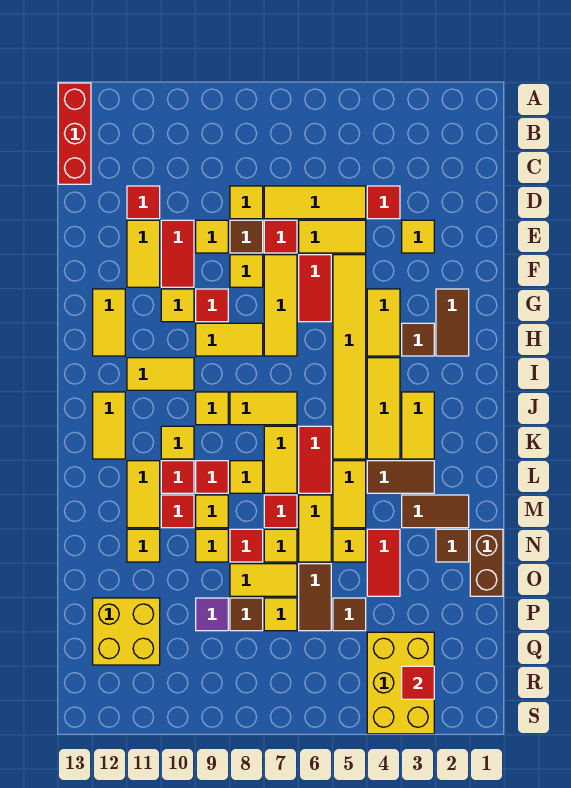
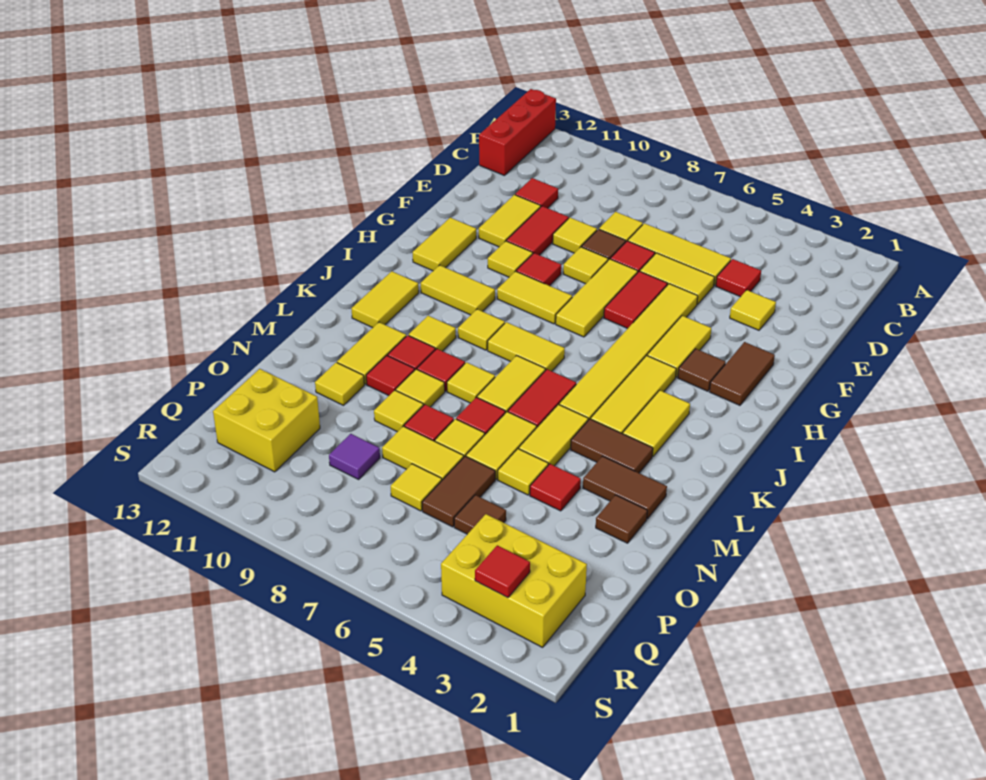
brown 1x2 brick [470,529,503,596] -> none
red 1x2 tile [367,529,400,596] -> red 1x1 tile [530,464,581,511]
brown 1x1 tile [230,598,263,631] -> none
yellow 2x3 brick [367,632,434,734] -> yellow 2x3 brick turned to [441,514,587,647]

